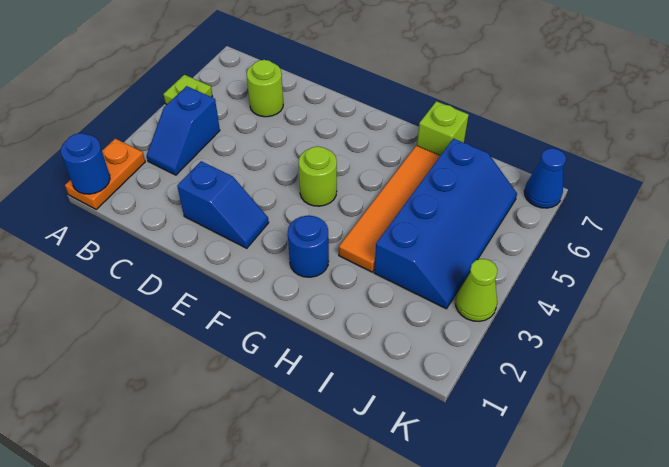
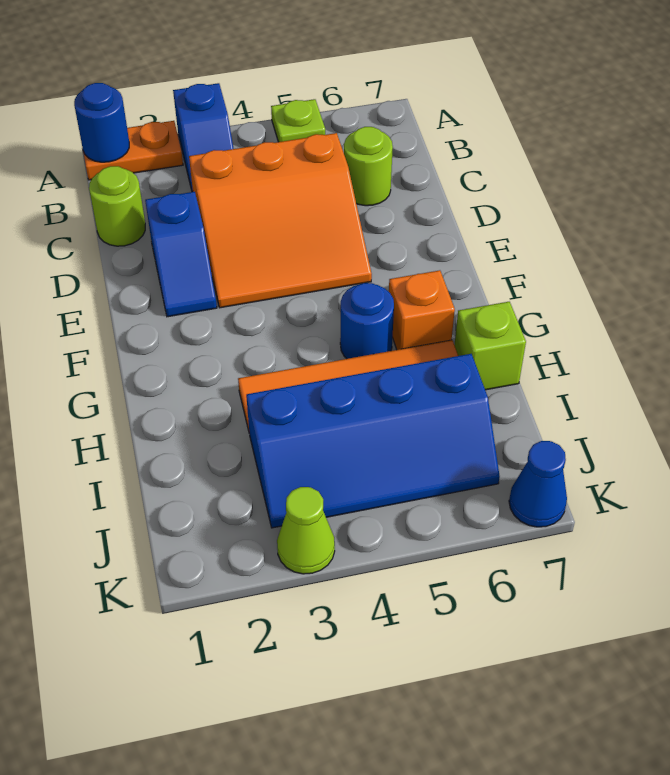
blue 1x2 slope [147,86,220,175] -> blue 1x2 slope turned to [173,83,234,192]
none -> orange 3x3 slope [189,133,372,308]
lime 1x1 round brick [299,146,337,206] -> lime 1x1 round brick moved to [89,166,145,246]
blue 1x1 round brick [288,216,329,277] -> blue 1x1 round brick moved to [340,283,394,359]
none -> orange 1x1 brick [389,270,455,350]

